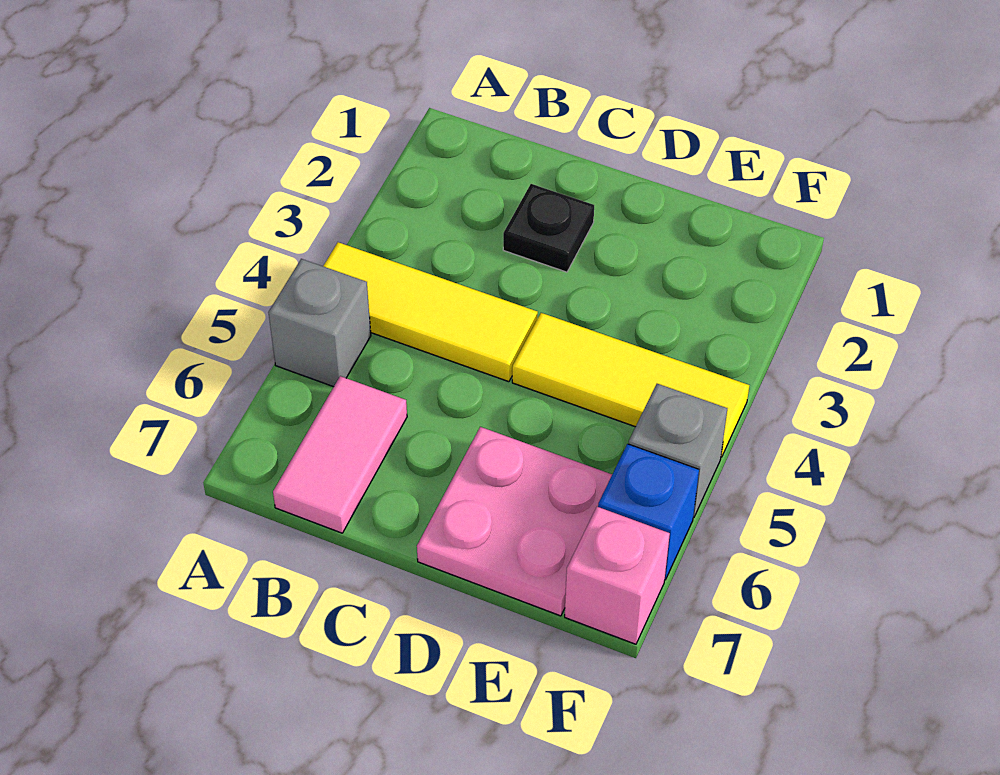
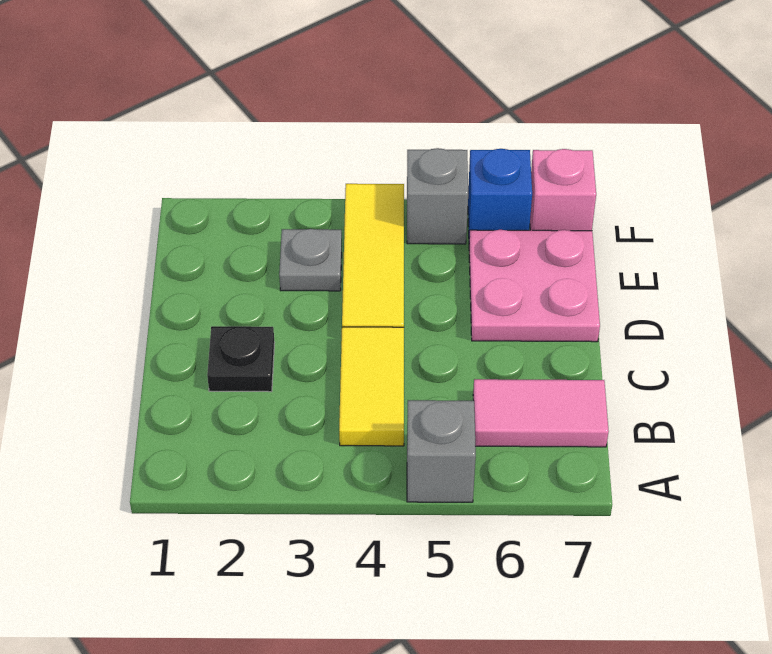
yellow 1x3 tile [323,242,538,382] -> yellow 1x2 tile [339,327,404,446]
none -> grey 1x1 plate [279,229,342,291]

